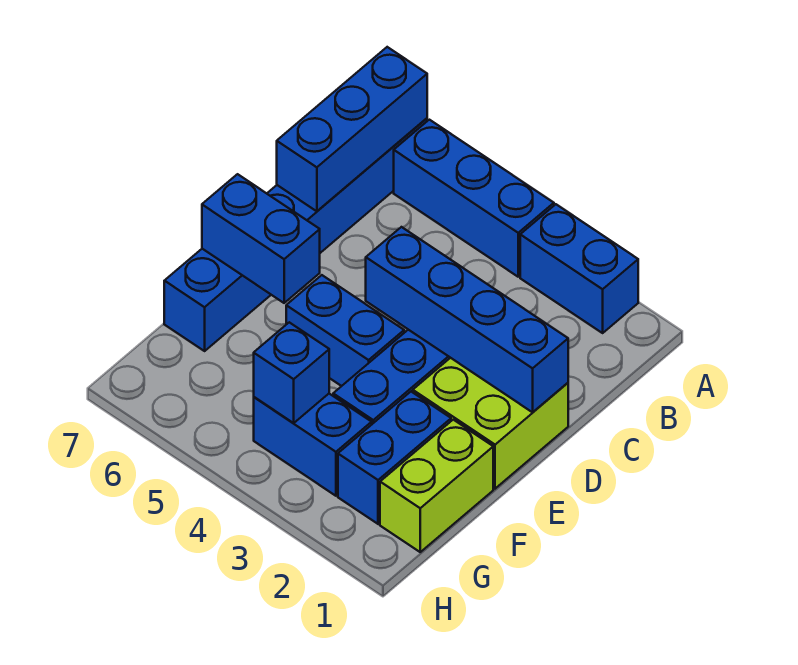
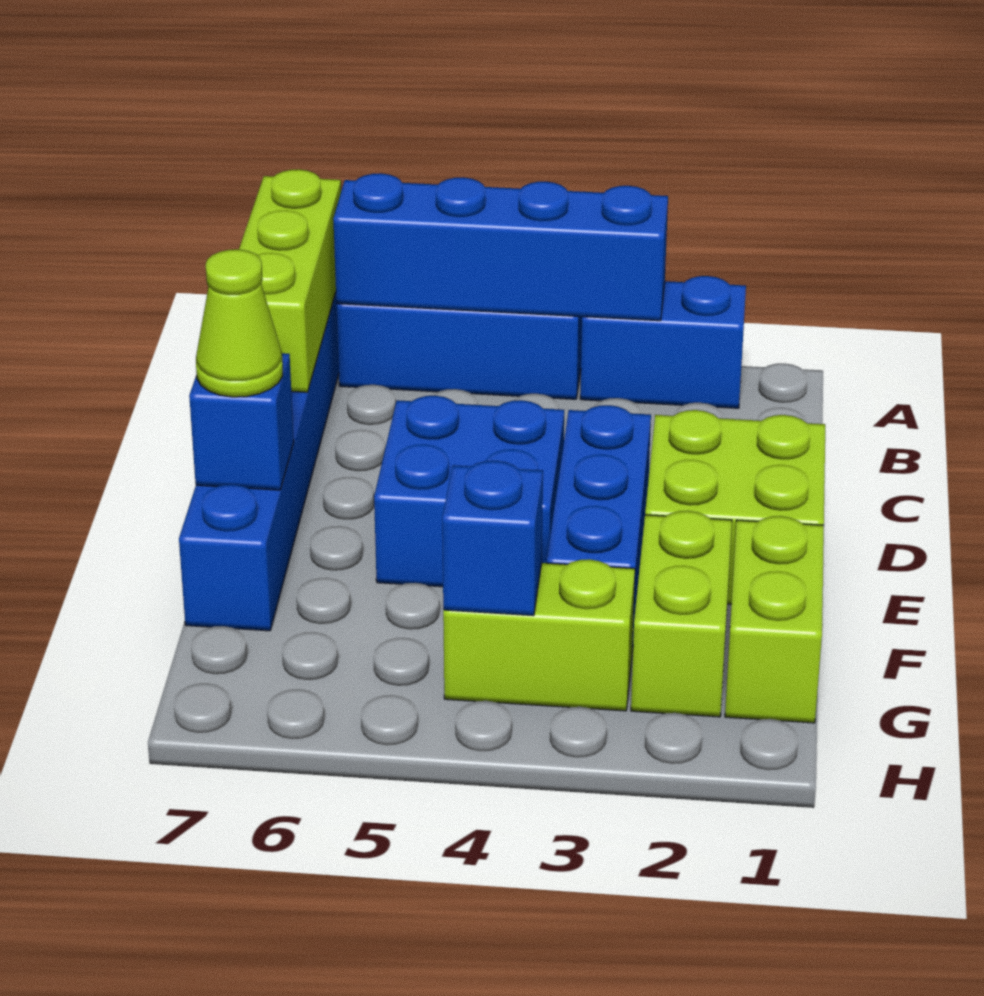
blue 1x3 brick [277,47,427,211] -> lime 1x3 brick [239,169,341,392]
blue 1x4 brick [366,227,568,412] -> blue 1x4 brick moved to [333,173,668,321]
blue 1x2 brick [286,275,404,386] -> blue 2x2 brick [374,396,564,587]
blue 1x2 brick [202,174,320,303] -> blue 1x1 brick [189,353,294,490]
none -> lime 1x1 cone [196,249,283,397]
blue 1x2 brick [338,392,451,524] -> lime 1x2 brick [631,511,732,717]
blue 1x2 brick [254,394,372,496] -> lime 1x2 brick [443,559,635,711]

